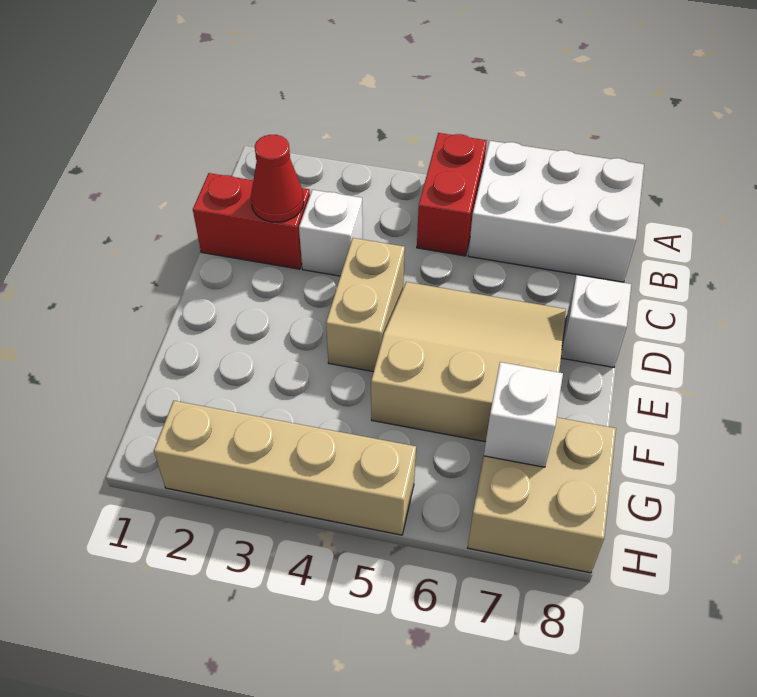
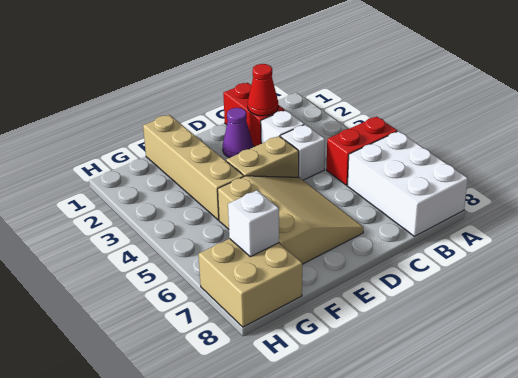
none -> purple 1x1 cone [223,108,253,158]
white 1x1 brick [561,275,631,367] -> white 1x1 brick moved to [280,124,325,180]
tan 1x4 brick [154,401,416,535] -> tan 1x4 brick moved to [143,115,244,220]

